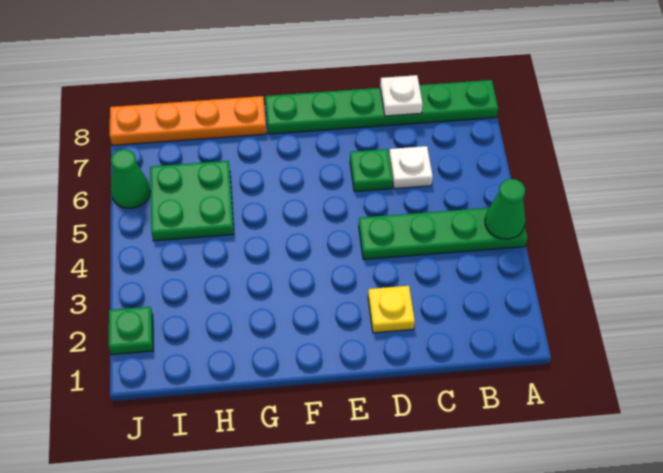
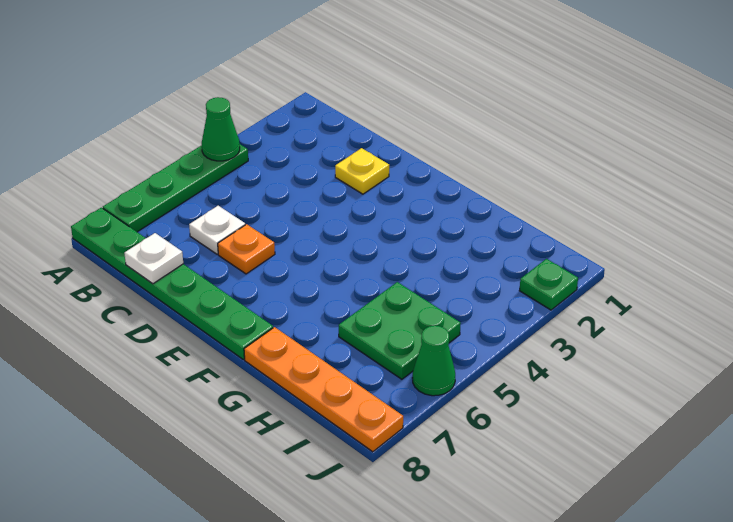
green 1x4 plate [359,208,527,260] -> green 1x4 plate turned to [103,144,248,232]
green 1x1 plate [350,149,393,192] -> orange 1x1 plate [218,224,275,274]

